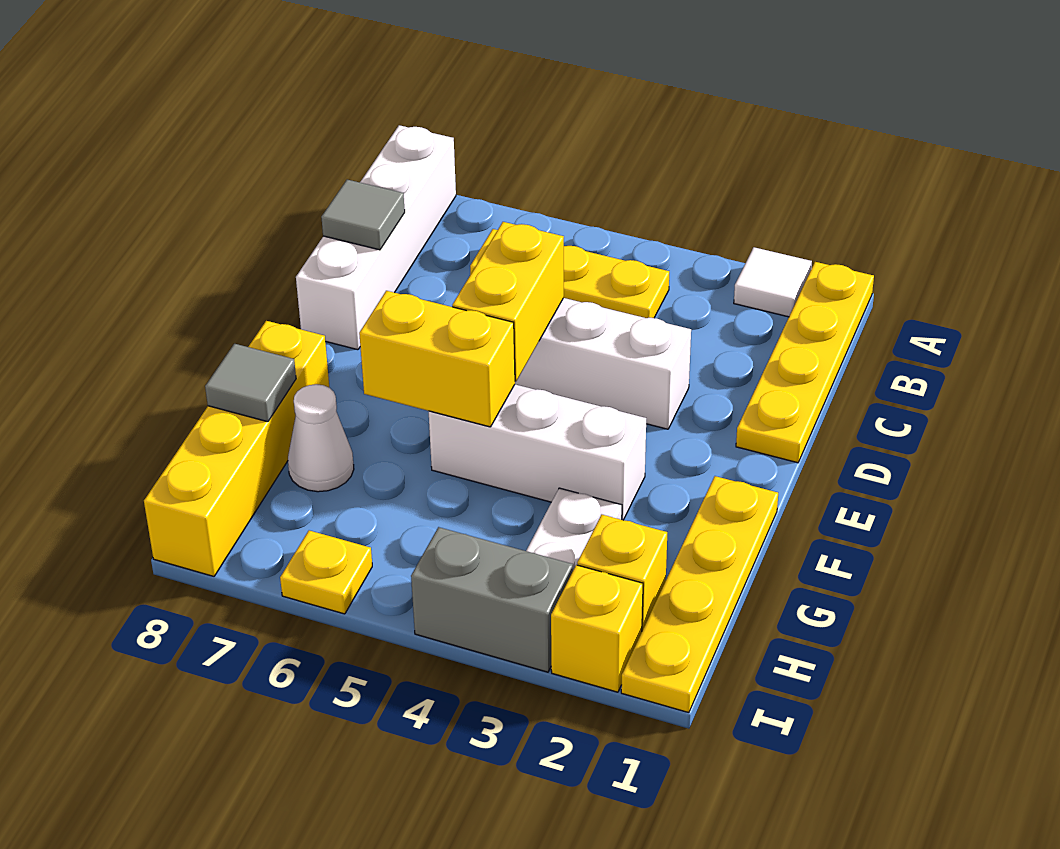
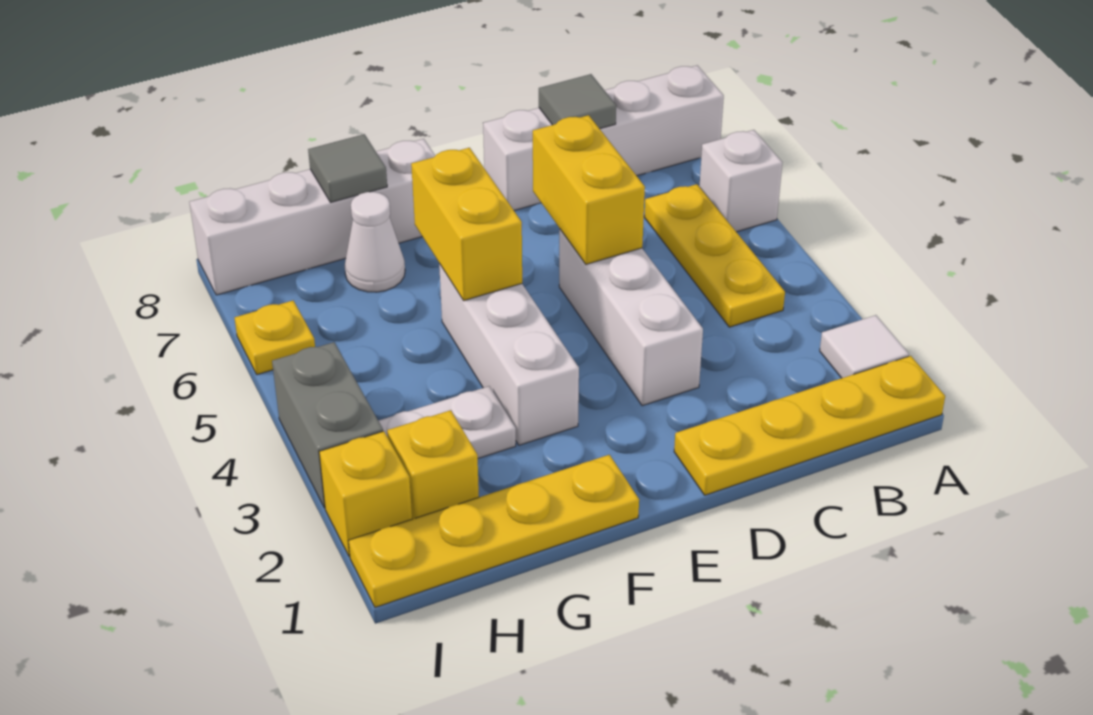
none -> white 1x1 brick [699,130,782,232]
yellow 1x2 brick [452,222,564,381] -> yellow 1x2 brick turned to [533,115,645,264]
yellow 1x4 brick [144,321,329,576] -> white 1x4 brick [189,139,435,295]

